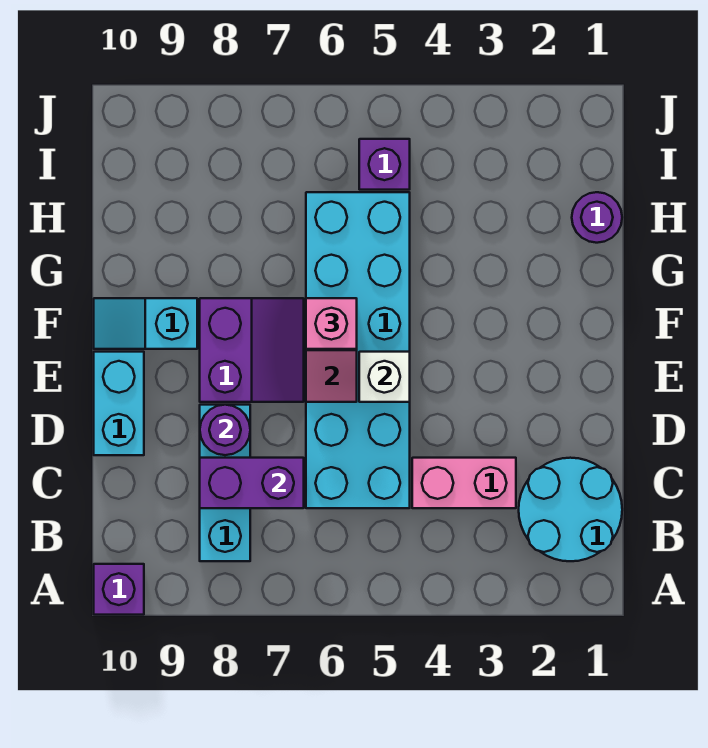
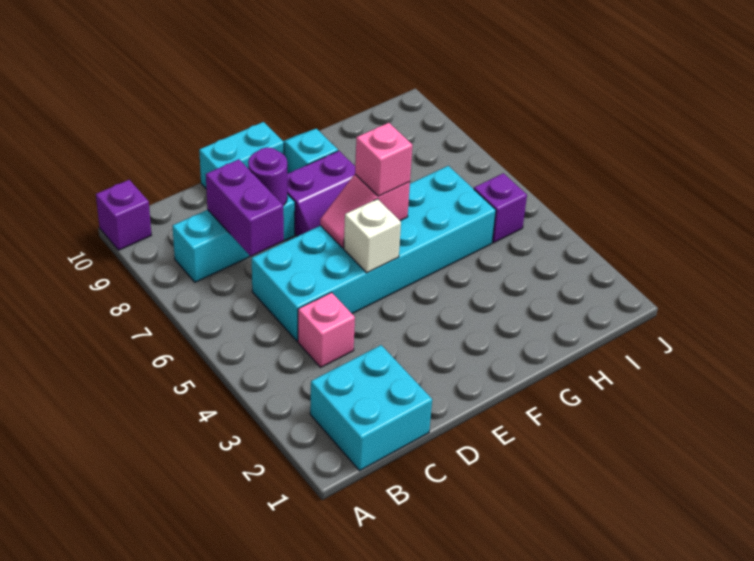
cyan 2x2 round brick [519,458,622,561] -> cyan 2x2 brick [310,345,432,471]
pink 1x2 brick [412,458,516,508] -> pink 1x1 brick [298,292,355,367]
purple 1x1 round brick [572,192,622,243] -> none

